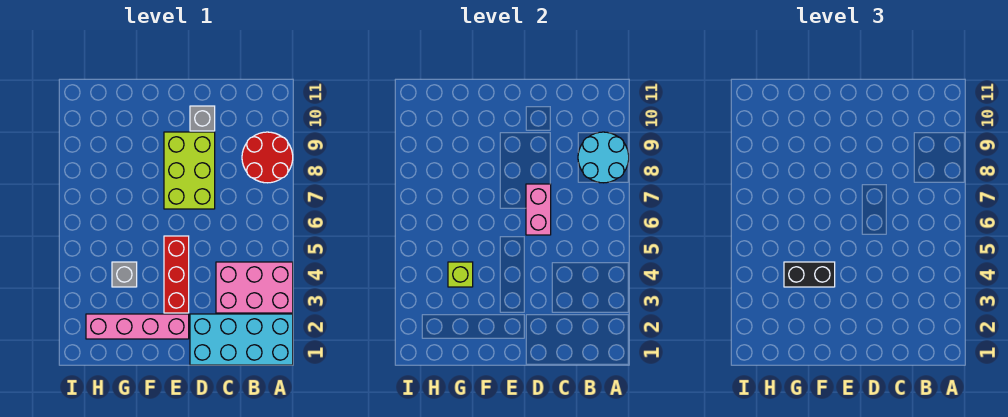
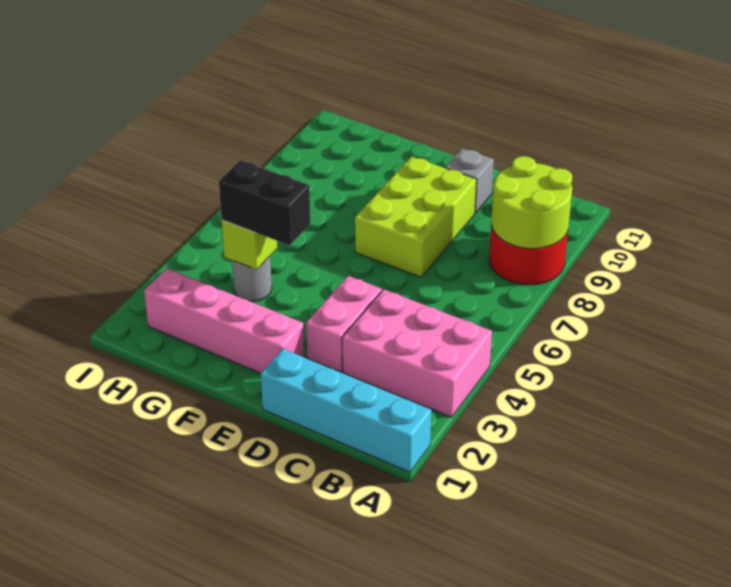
cyan 2x4 brick [190,314,293,365] -> cyan 1x4 brick [261,349,431,472]
cyan 2x2 round brick [578,132,629,183] -> lime 2x2 round brick [491,156,572,249]
pink 1x2 brick [526,184,551,235] -> pink 1x2 brick moved to [306,276,382,372]
red 1x3 brick [164,236,189,313] -> none
grey 1x1 brick [112,262,137,287] -> grey 1x1 round brick [232,256,272,301]

